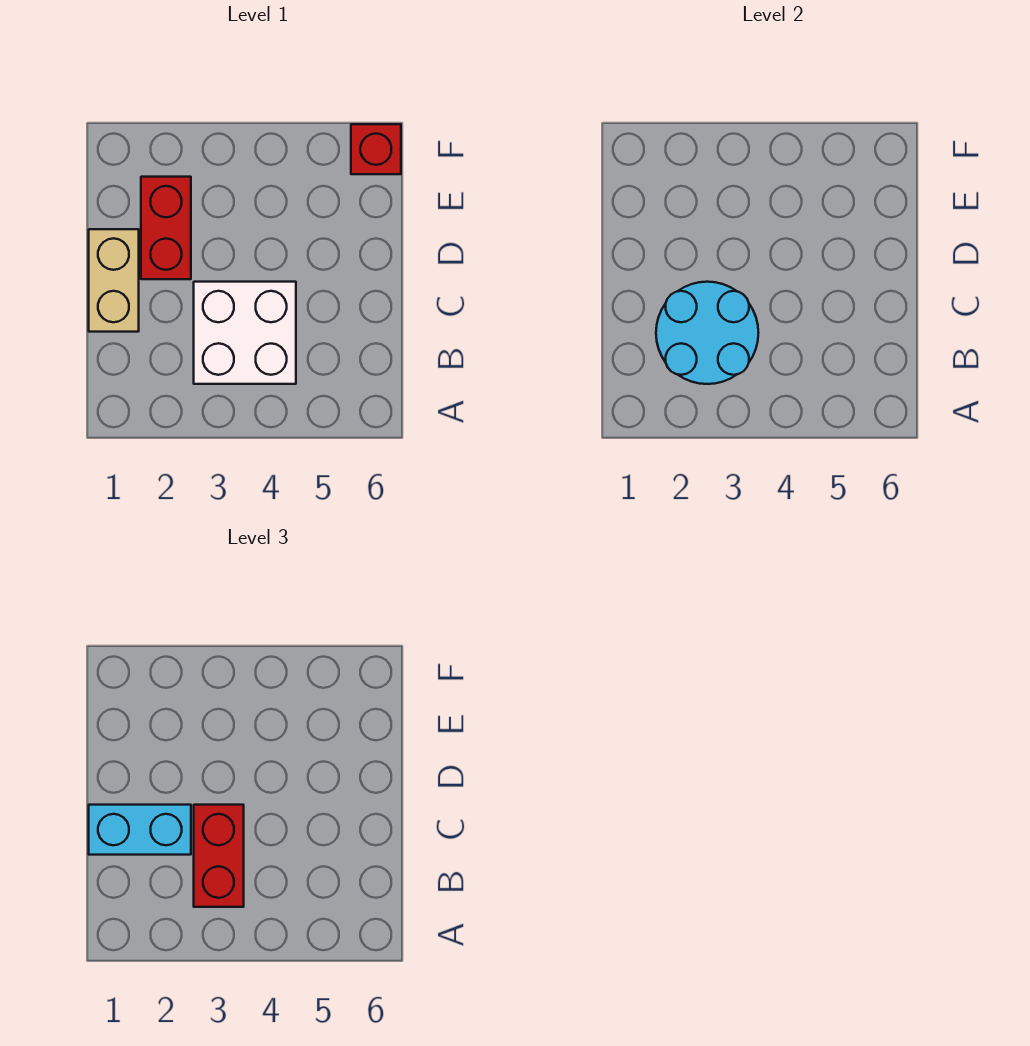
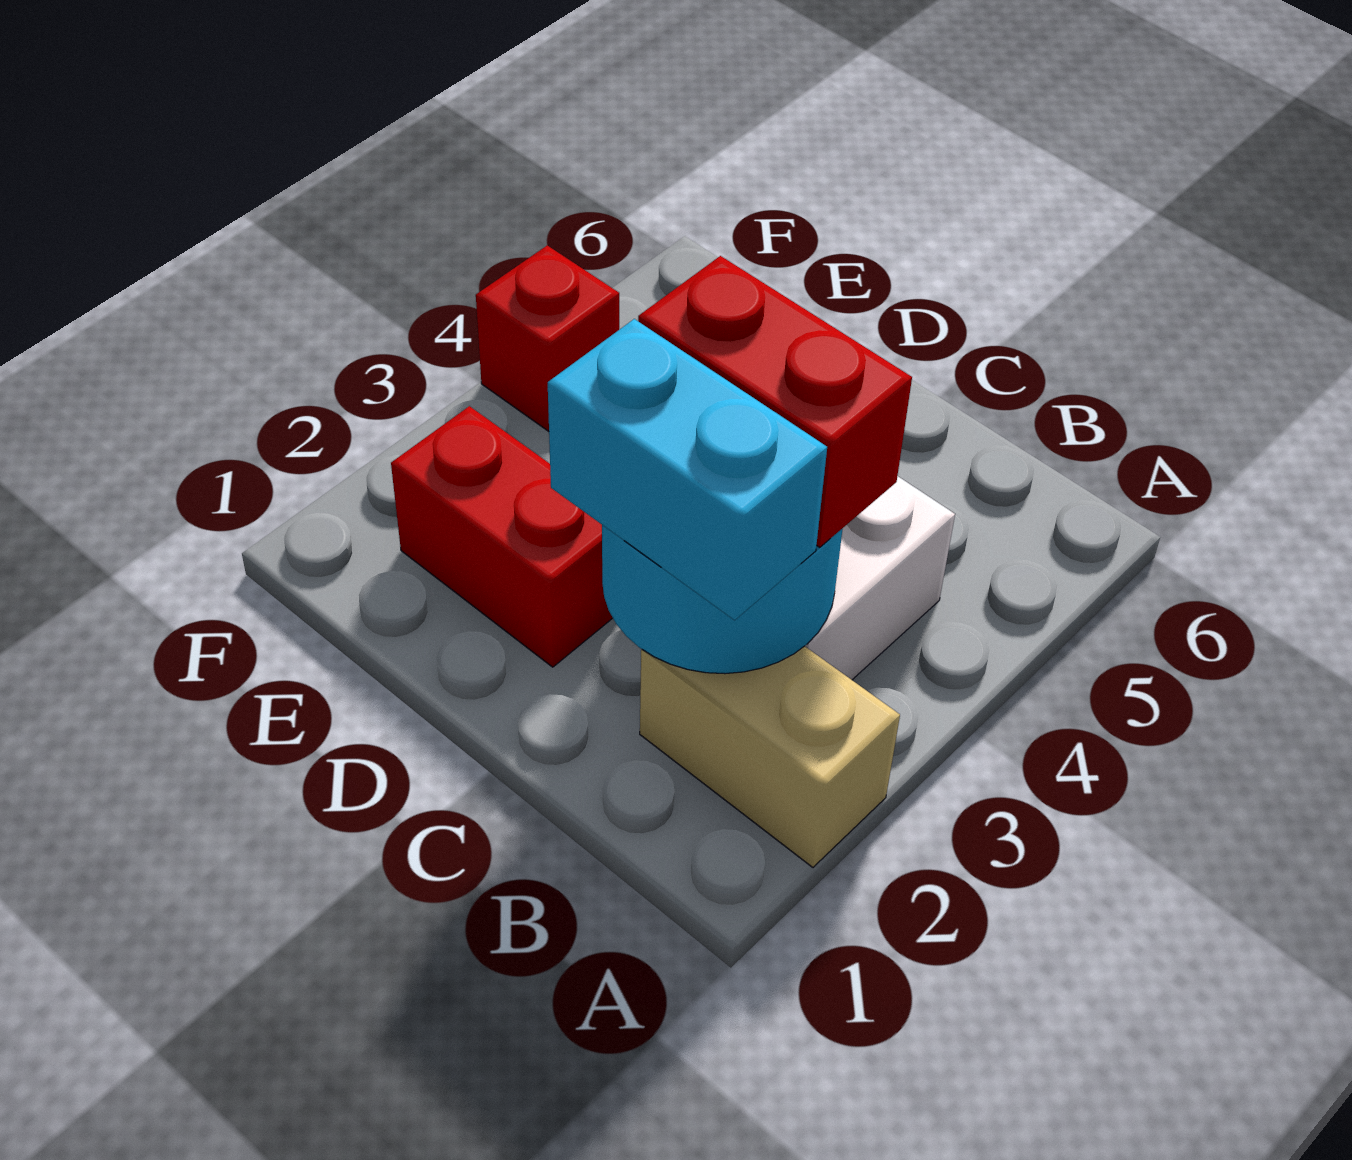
tan 1x2 brick [89,229,139,332] -> tan 1x2 brick moved to [640,646,900,867]
cyan 1x2 brick [89,805,191,855] -> cyan 1x2 brick turned to [548,319,827,620]
red 1x1 brick [351,124,401,174] -> red 1x1 brick moved to [476,245,619,431]

